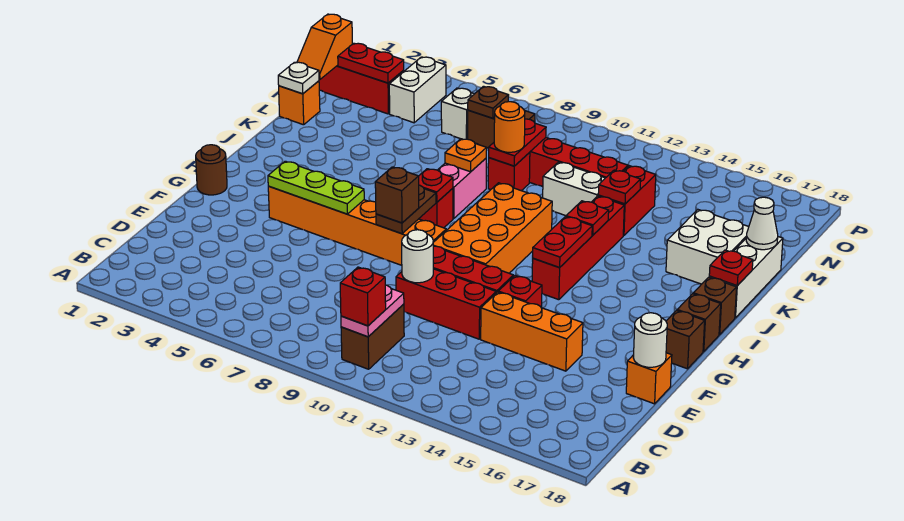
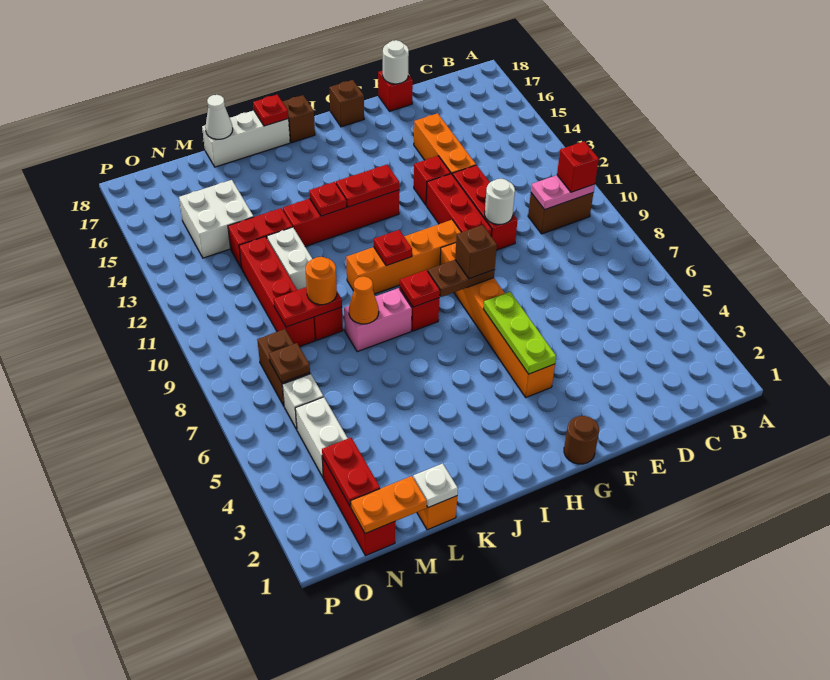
orange 1x1 brick [626,353,672,404] -> red 1x1 brick [378,71,413,111]
orange 2x4 brick [433,183,552,273] -> orange 1x4 brick [346,220,461,294]
brown 1x1 brick [677,294,721,352] -> none
orange 1x1 plate [445,139,487,172] -> orange 1x1 cone [349,276,379,324]
white 2x2 brick [666,210,749,284] -> white 2x2 brick moved to [179,180,254,258]
red 1x1 plate [598,170,641,204] -> red 1x1 plate moved to [374,230,412,266]
orange 1x2 slope [297,14,352,80] -> orange 1x2 plate [351,476,427,534]
white 1x2 brick [389,57,446,123] -> white 1x2 brick turned to [295,397,348,478]

